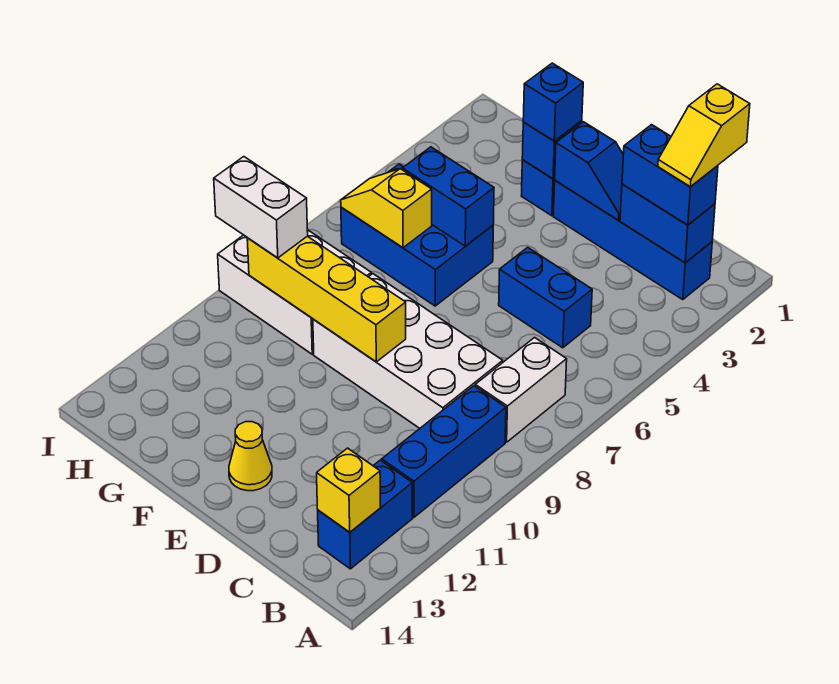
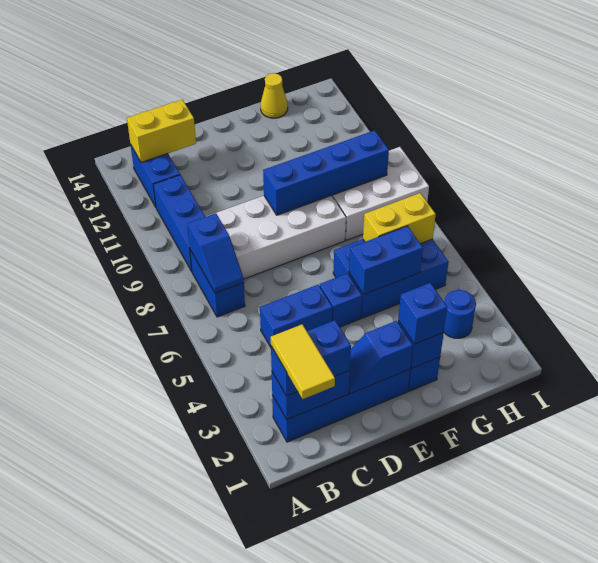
yellow 1x2 slope [658,84,750,187] -> yellow 1x2 tile [271,324,335,399]
white 1x2 brick [475,338,567,442] -> blue 1x2 brick [190,250,245,317]
none -> blue 1x2 slope [187,213,244,293]
yellow 1x1 brick [317,448,381,532] -> yellow 1x2 brick [127,100,196,162]
none -> blue 1x1 brick [320,273,362,327]
yellow 1x4 brick [247,236,406,362] -> blue 1x4 brick [263,130,389,215]
yellow 1x1 cone [229,422,272,491] -> yellow 1x1 cone moved to [261,73,288,118]
yellow 1x2 slope [341,169,432,248] -> yellow 1x2 brick [363,193,436,244]
none -> blue 1x1 round brick [444,290,476,338]
white 1x2 brick [214,157,308,258] -> none

